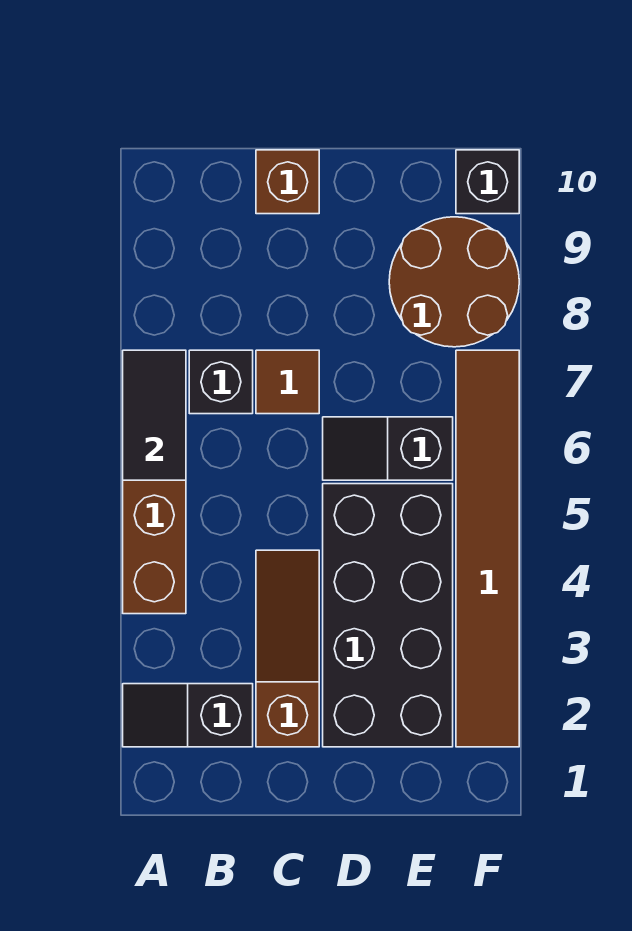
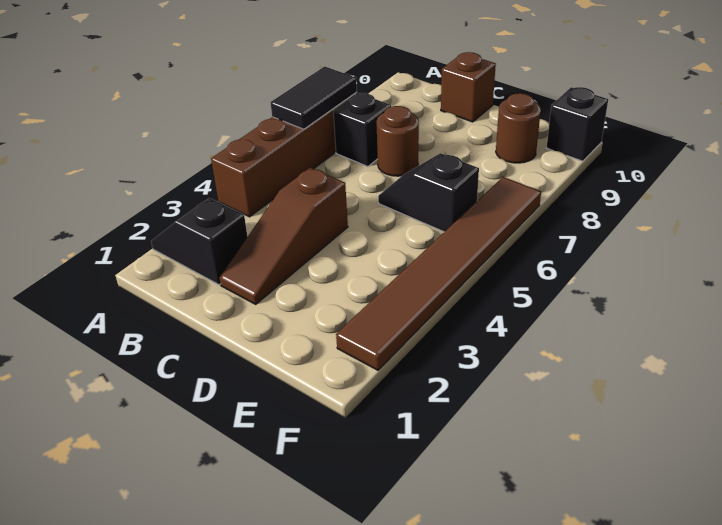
brown 1x3 slope [256,550,319,747] -> brown 1x3 slope turned to [220,168,348,304]
brown 1x1 tile [256,350,319,414] -> brown 1x1 round brick [376,106,419,176]
black 2x4 brick [323,484,453,747] -> none
brown 2x2 round brick [389,217,519,347] -> brown 1x1 round brick [496,93,541,163]

